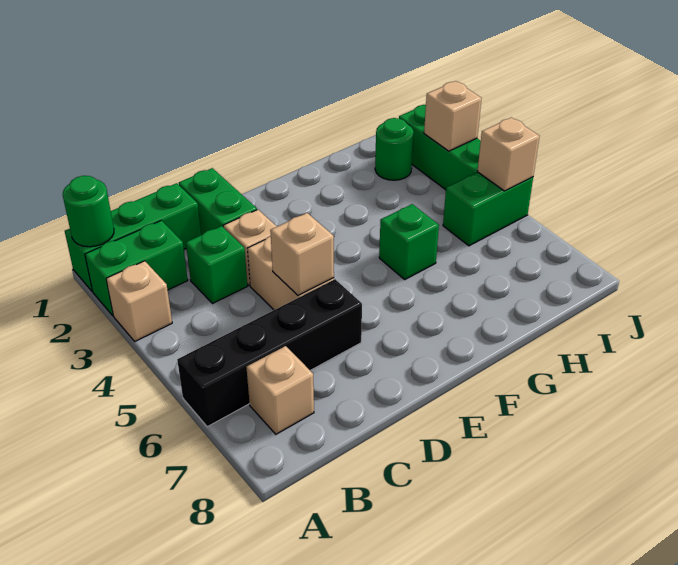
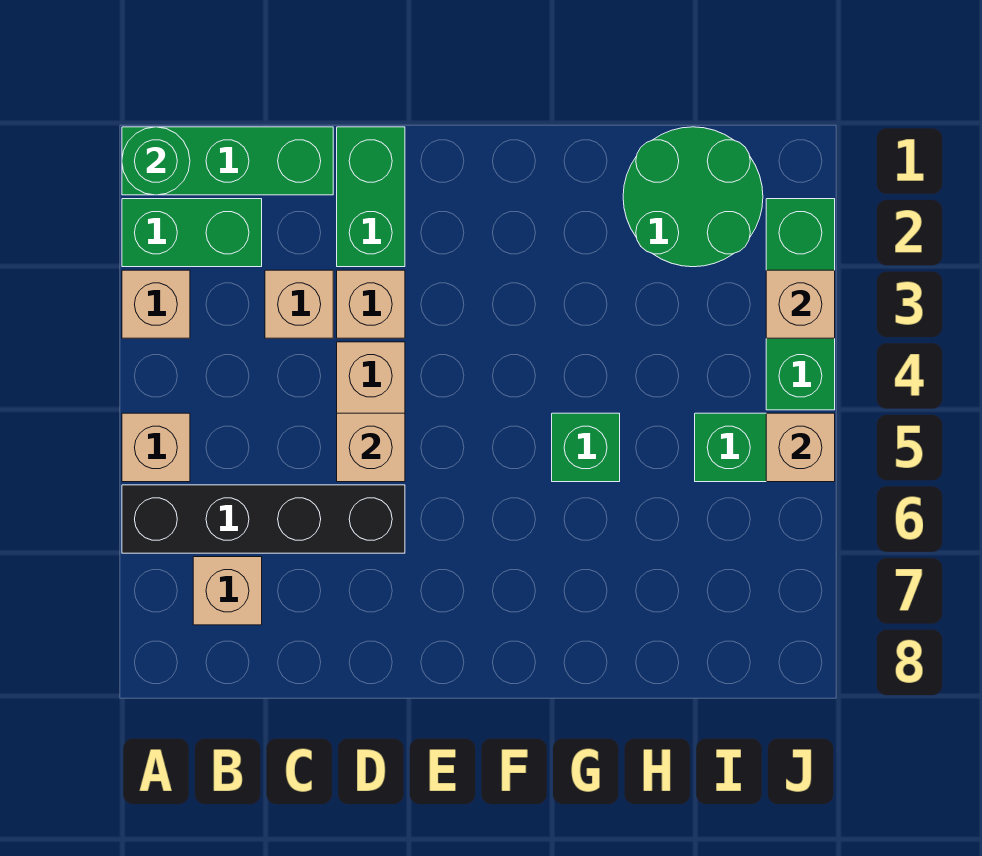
none -> tan 1x1 brick [122,413,190,482]
green 1x1 brick [186,226,247,304] -> tan 1x1 brick [265,270,333,338]
green 1x1 round brick [375,118,414,180] -> green 2x2 round brick [623,127,763,267]

